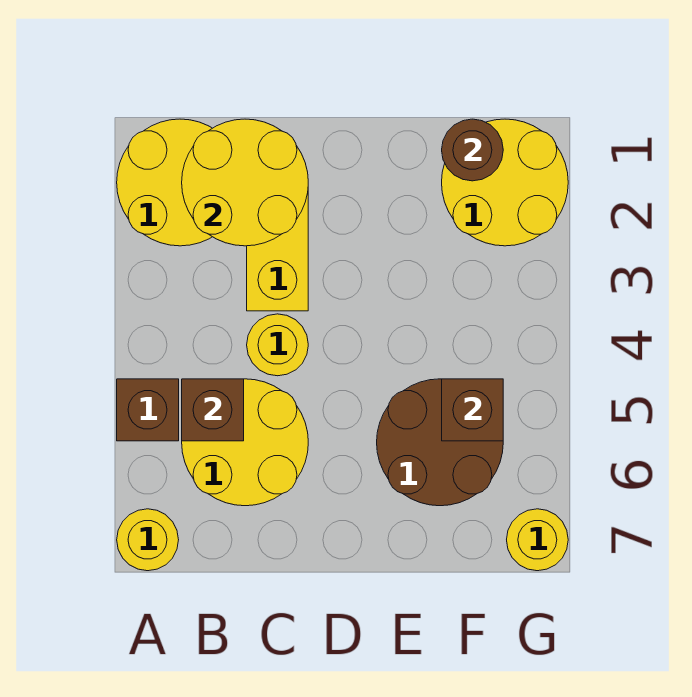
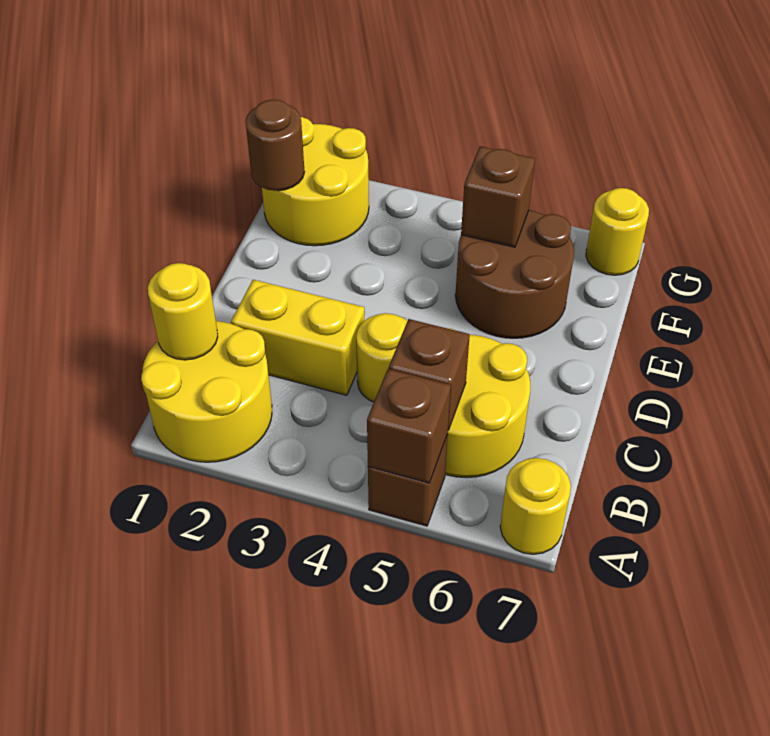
none -> brown 1x1 brick [367,369,451,483]
yellow 2x2 round brick [182,119,308,246] -> yellow 1x1 round brick [148,263,218,360]

